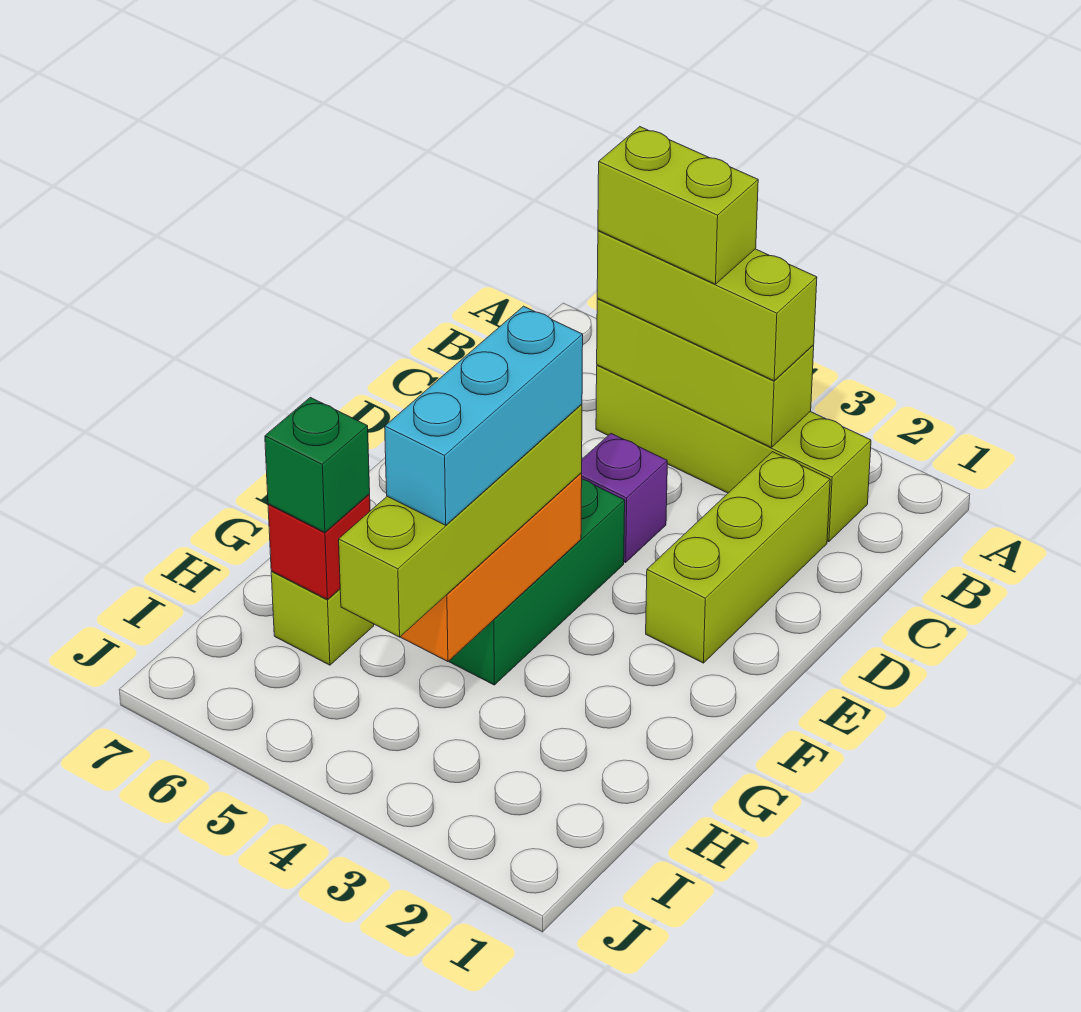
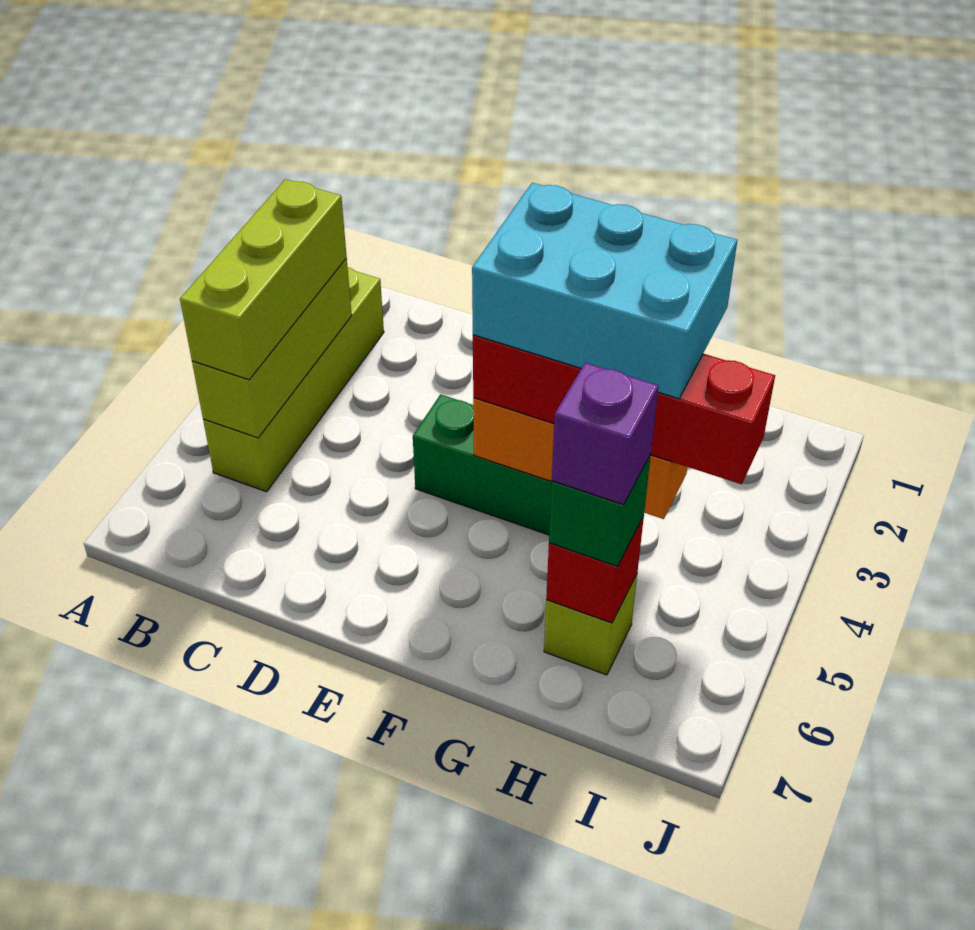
lime 1x2 brick [598,127,758,284] -> none
lime 1x3 brick [646,452,830,663] -> none
purple 1x1 brick [581,434,667,562] -> purple 1x1 brick moved to [552,363,658,505]
lime 1x4 brick [339,404,582,637] -> red 1x4 brick [473,335,775,484]
cyan 1x3 brick [385,306,583,525] -> cyan 2x3 brick [472,183,737,399]

